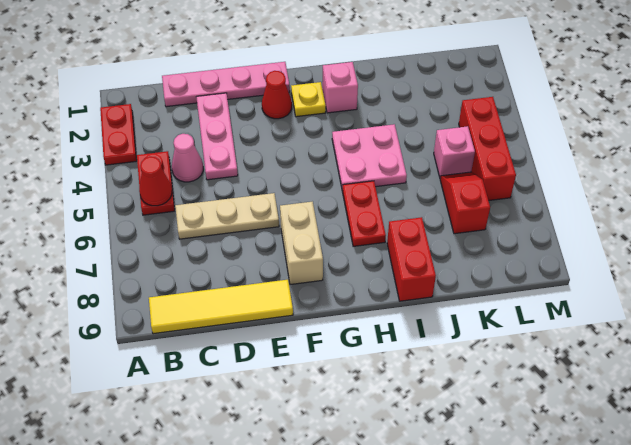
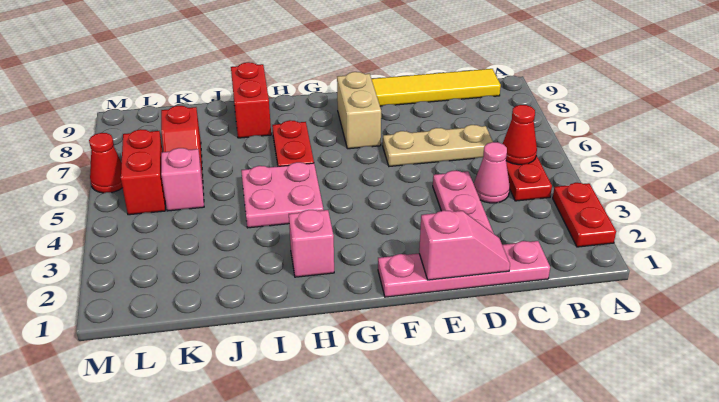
none -> pink 1x2 slope [419,210,510,280]
red 1x1 cone [262,71,292,119] -> red 1x1 cone moved to [89,133,123,193]
yellow 1x1 plate [291,82,326,117] -> none
red 1x3 brick [459,97,516,201] -> red 1x2 brick [121,129,165,215]

